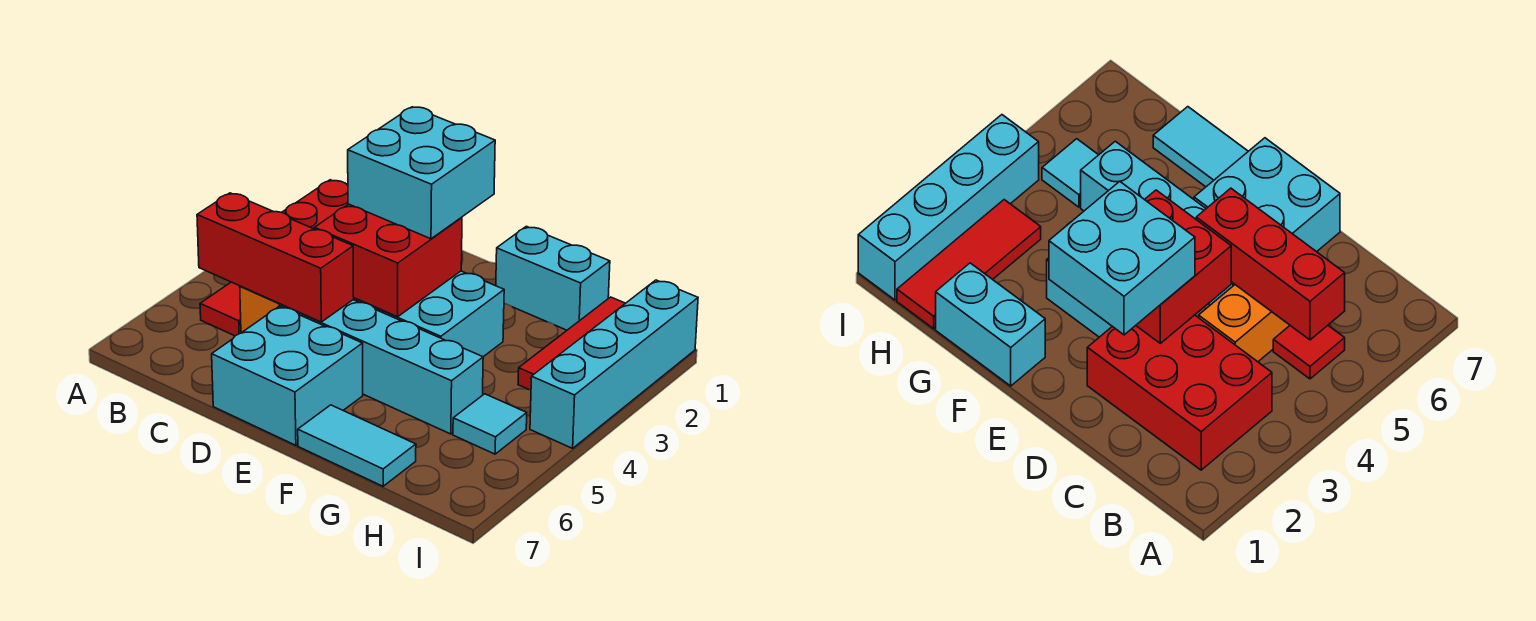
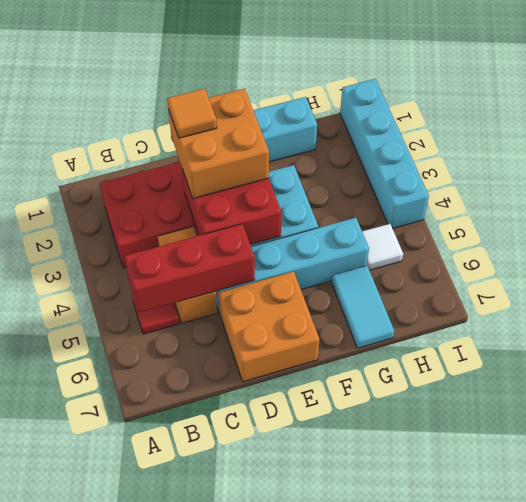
cyan 2x2 brick [348,107,495,239] -> orange 2x2 brick [168,89,269,198]
none -> orange 1x1 tile [167,89,217,138]
cyan 2x2 brick [212,306,363,445] -> orange 2x2 brick [218,271,320,382]
cyan 1x2 tile [298,405,416,486] -> cyan 1x2 tile turned to [332,266,394,348]
red 1x3 tile [518,297,625,390] -> none
cyan 1x1 tile [453,394,527,454] -> white 1x1 tile [362,224,403,270]

